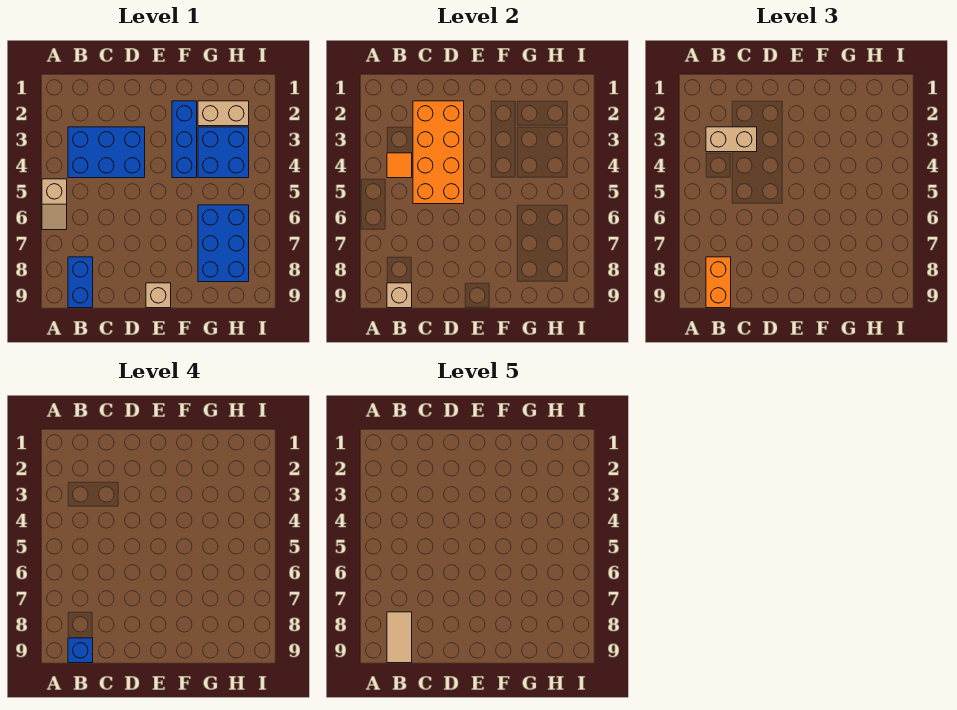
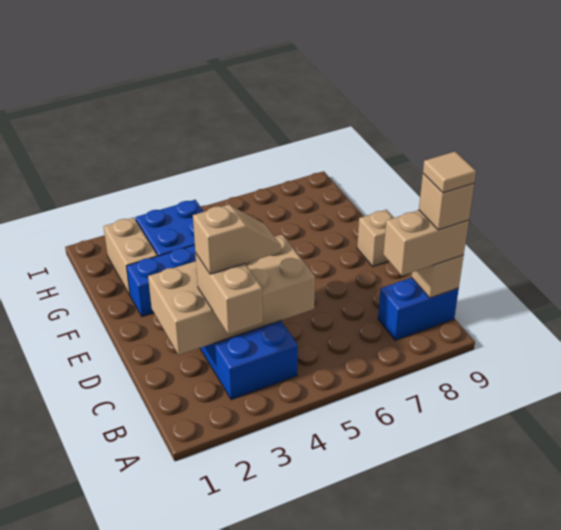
tan 1x2 slope [42,179,67,230] -> tan 1x2 slope moved to [193,205,281,274]
orange 1x1 tile [387,153,412,178] -> none
orange 1x2 brick [706,257,731,308] -> tan 1x2 brick [383,210,469,276]
tan 1x2 tile [387,612,412,663] -> tan 1x1 tile [423,151,476,193]
blue 1x1 brick [68,638,93,663] -> tan 1x1 brick [419,174,474,230]
orange 2x4 brick [413,101,464,204] -> tan 2x4 brick [148,234,315,355]
blue 2x3 brick [198,205,249,282] -> none

